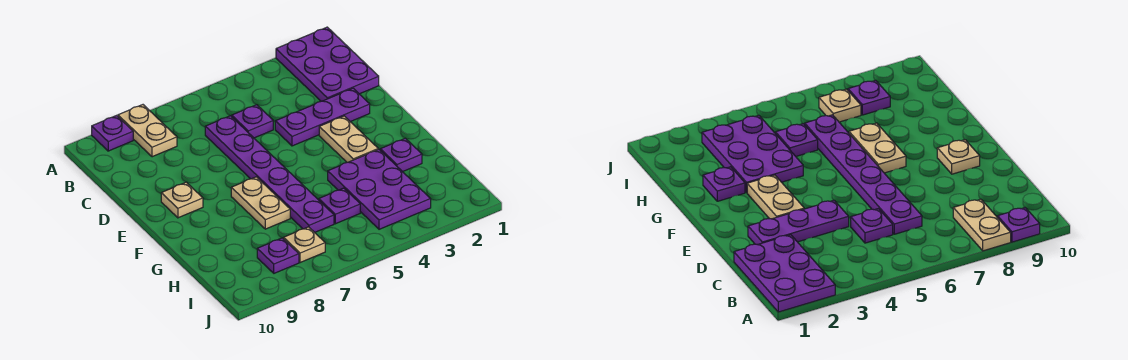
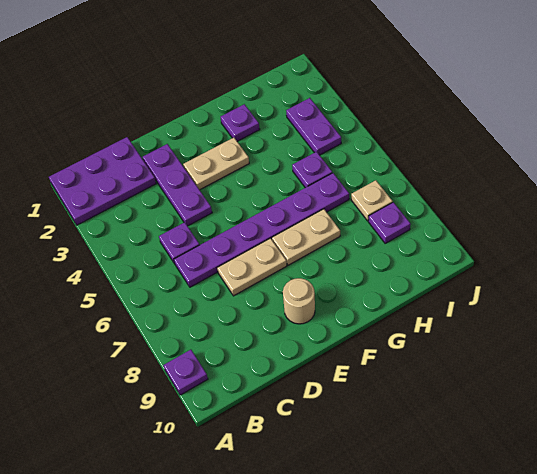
tan 1x2 plate [118,105,177,157] -> tan 1x2 plate moved to [217,238,287,296]
tan 1x1 plate [161,182,203,218] -> tan 1x1 round brick [283,278,315,324]
purple 2x3 plate [328,149,431,229] -> purple 1x2 plate [286,98,341,155]

